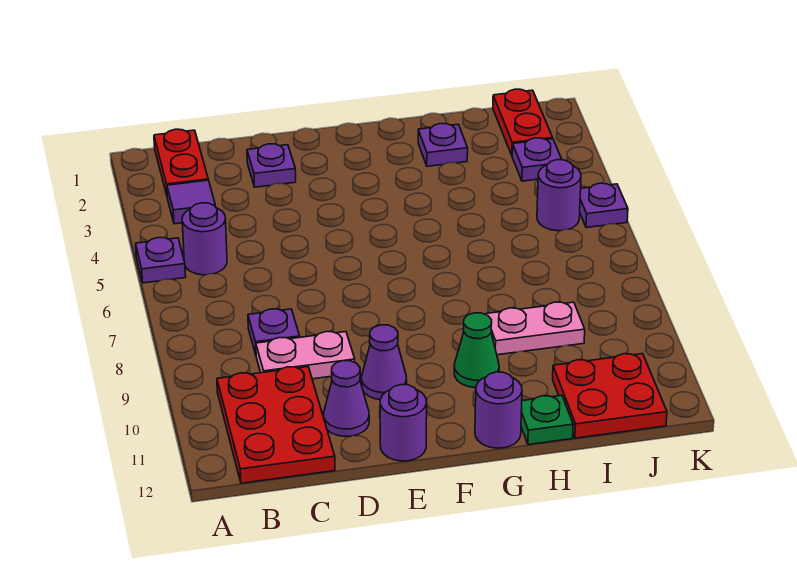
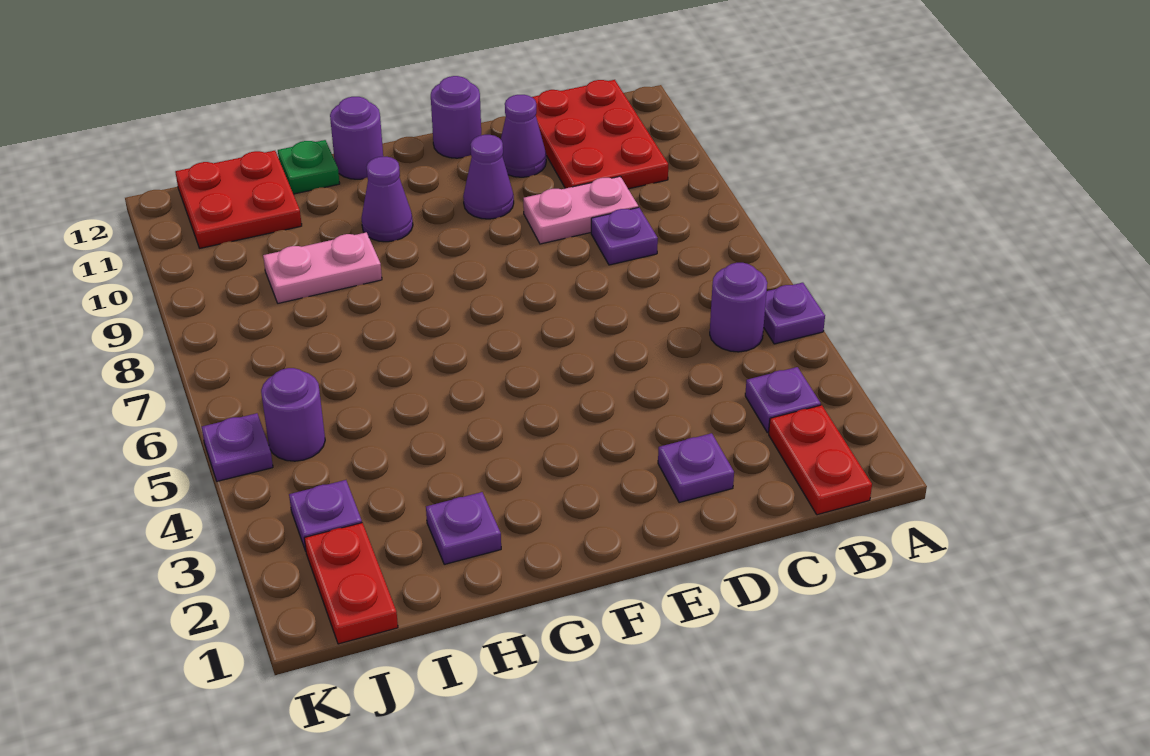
purple 1x1 tile [167,180,215,224] -> purple 1x1 plate [745,367,821,433]
green 1x1 cone [454,313,499,388] -> purple 1x1 cone [362,157,413,242]

